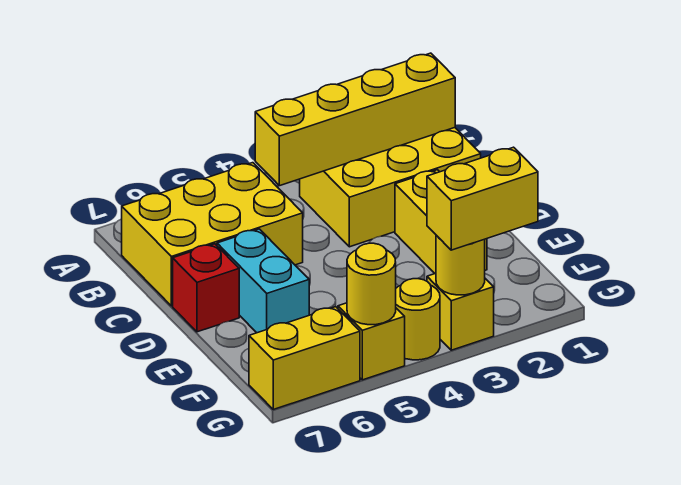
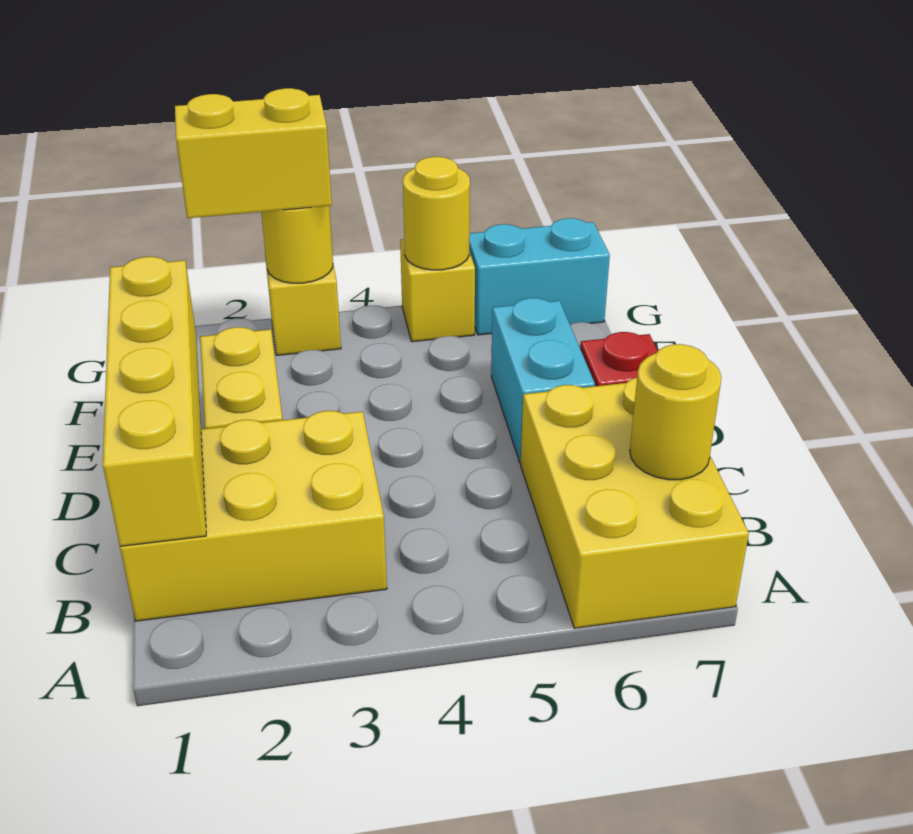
yellow 1x4 brick [255,53,455,186] -> yellow 1x4 brick turned to [103,257,206,546]
yellow 2x3 brick [122,163,303,306] -> yellow 2x3 brick turned to [521,378,749,628]
yellow 1x1 round brick [396,279,440,360] -> yellow 1x1 round brick moved to [630,344,721,480]
yellow 1x2 brick [249,307,360,409] -> cyan 1x2 brick [469,218,610,335]

